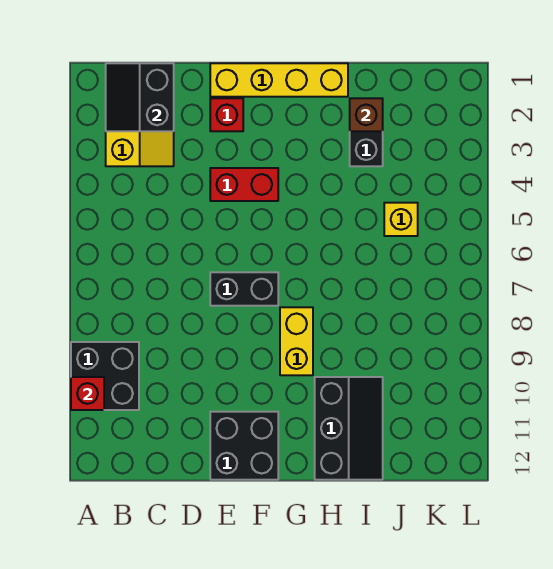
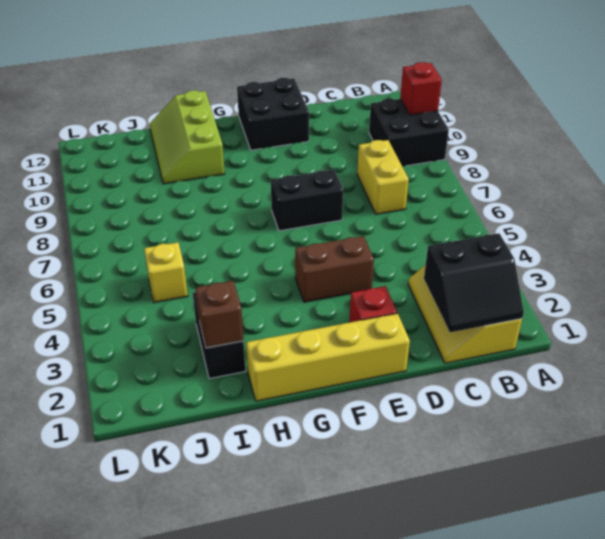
black 2x2 slope [106,63,174,131] -> black 2x2 slope turned to [424,233,524,332]
red 1x2 brick [210,168,278,201] -> brown 1x2 brick [295,236,374,302]
yellow 1x2 brick [280,307,313,375] -> yellow 1x2 brick moved to [357,140,409,214]
black 2x3 slope [315,377,383,480] -> lime 2x3 slope [150,90,225,184]

